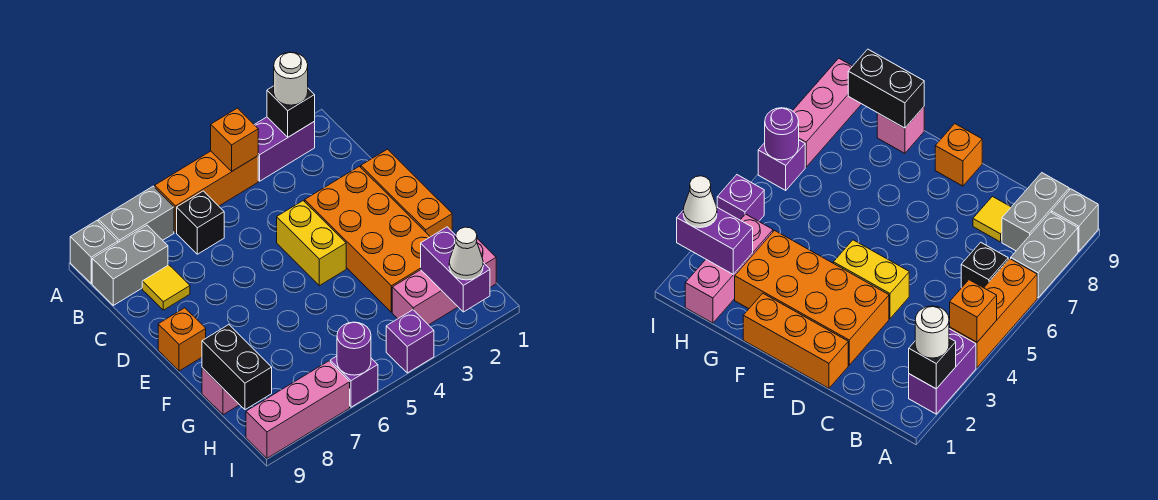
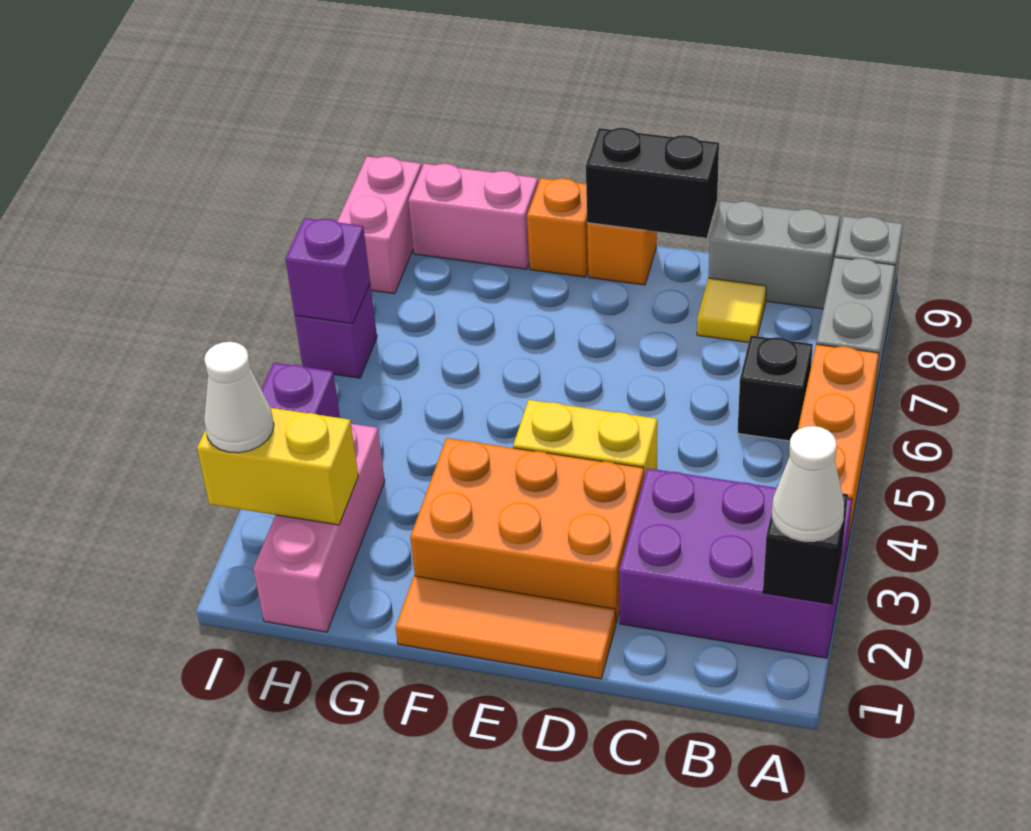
purple 1x2 brick [254,117,315,181] -> purple 2x3 brick [619,468,852,658]
white 1x1 round brick [274,52,308,105] -> white 1x1 cone [772,426,844,541]
orange 1x1 brick [211,108,258,171] -> orange 1x1 brick moved to [527,178,588,277]
grey 1x2 brick [92,225,168,305] -> grey 1x2 brick turned to [709,201,840,309]
orange 1x3 brick [361,149,452,237] -> orange 1x3 tile [396,576,616,679]
orange 2x4 brick [305,166,430,312] -> orange 2x3 brick [410,438,644,623]
pink 1x1 brick [202,368,239,415] -> pink 1x2 brick [409,164,538,269]
black 1x2 brick [202,325,272,410] -> black 1x2 brick moved to [586,128,719,238]
purple 1x2 brick [421,227,490,312] -> yellow 1x2 brick [197,408,358,525]
purple 1x1 round brick [337,322,371,375] -> purple 1x1 brick [286,218,370,324]
pink 1x3 brick [246,361,350,458] -> pink 1x2 brick [337,156,422,294]

